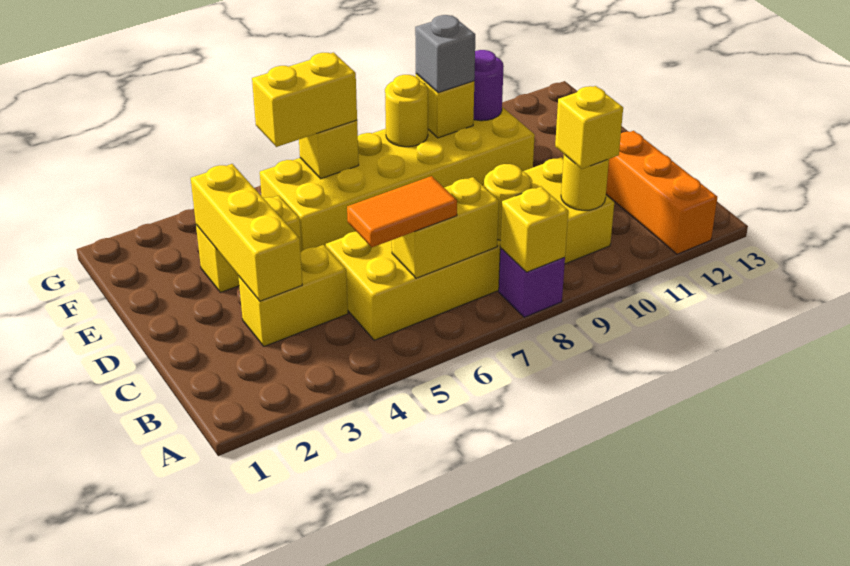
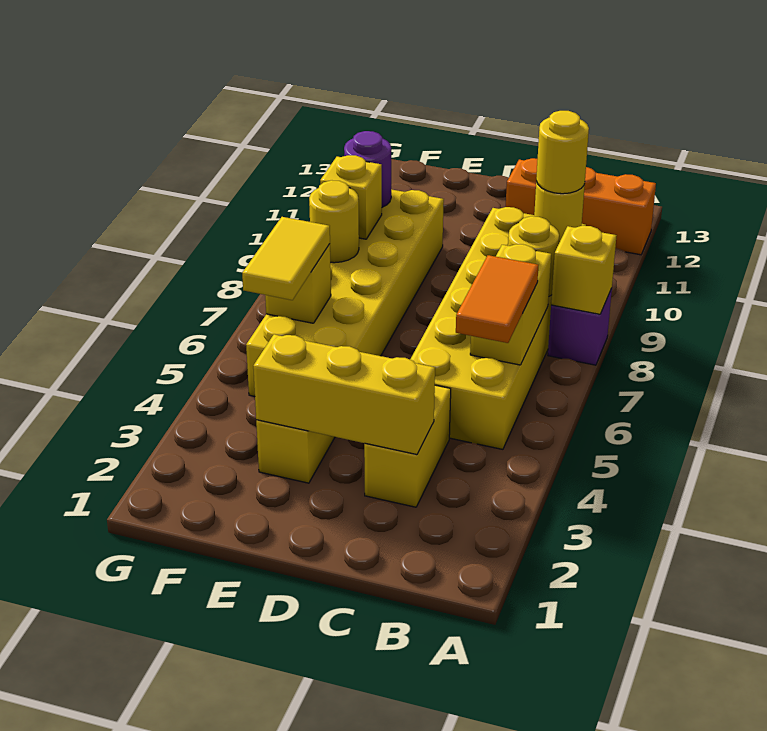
yellow 1x1 brick [555,86,623,169] -> yellow 1x1 round brick [536,111,589,194]
yellow 1x2 brick [252,53,357,147] -> yellow 1x2 tile [242,217,330,300]
grey 1x1 brick [415,15,475,93] -> none

